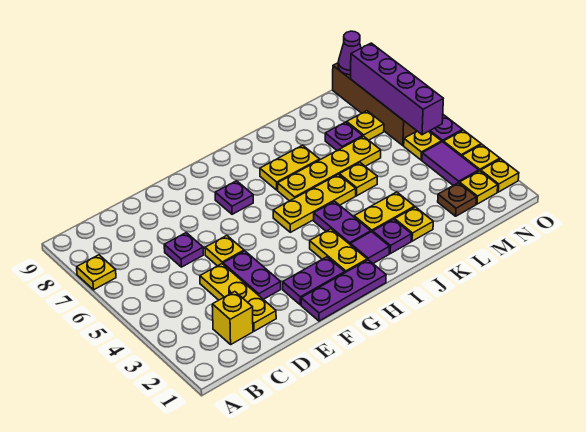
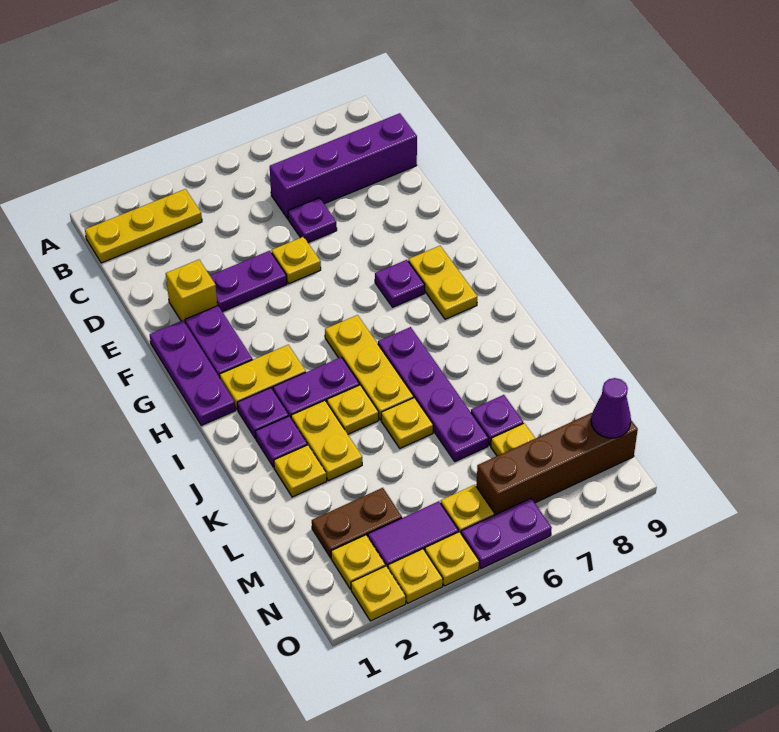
yellow 1x1 plate [77,255,116,290] -> yellow 1x1 plate moved to [327,385,379,434]
yellow 1x1 brick [212,292,253,344] -> yellow 1x1 brick moved to [166,260,218,322]
yellow 1x3 plate [200,264,276,331] -> yellow 1x3 plate moved to [85,189,202,263]
purple 1x1 tile [350,232,389,263] -> purple 1x1 plate [237,388,289,438]
yellow 1x4 plate [278,136,381,201] -> purple 1x4 plate [378,327,489,461]
yellow 1x2 plate [260,145,320,190] -> yellow 1x2 plate moved to [408,246,477,319]
brown 1x1 plate [438,183,476,216] -> brown 1x2 plate [312,488,402,558]
purple 1x4 brick [351,43,443,135] -> purple 1x4 brick moved to [270,113,417,219]

